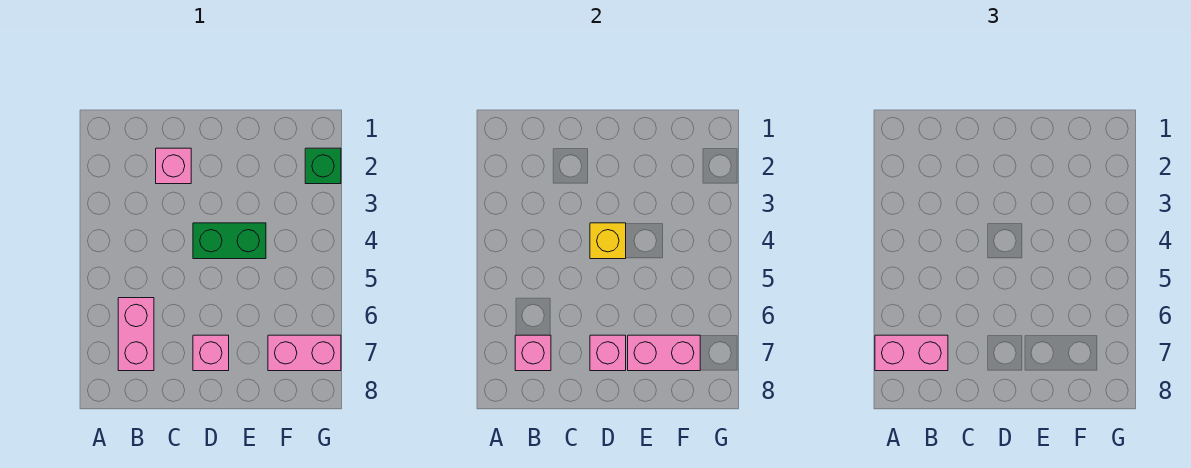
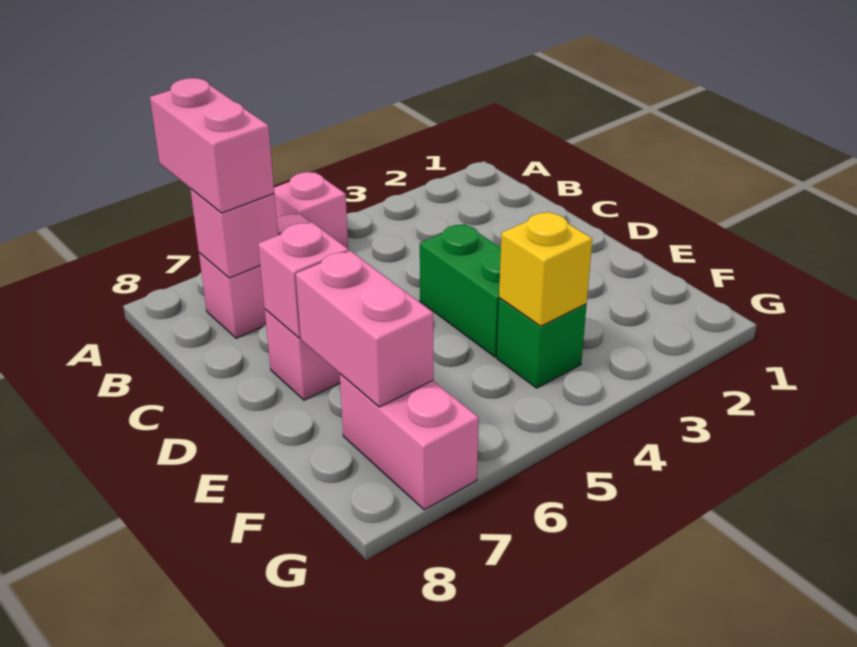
pink 1x1 brick [156,148,191,184] -> pink 1x1 brick moved to [274,172,348,248]
yellow 1x1 brick [590,223,626,259] -> yellow 1x1 brick moved to [499,212,592,326]
green 1x1 brick [305,148,341,184] -> green 1x1 brick moved to [497,298,587,388]

